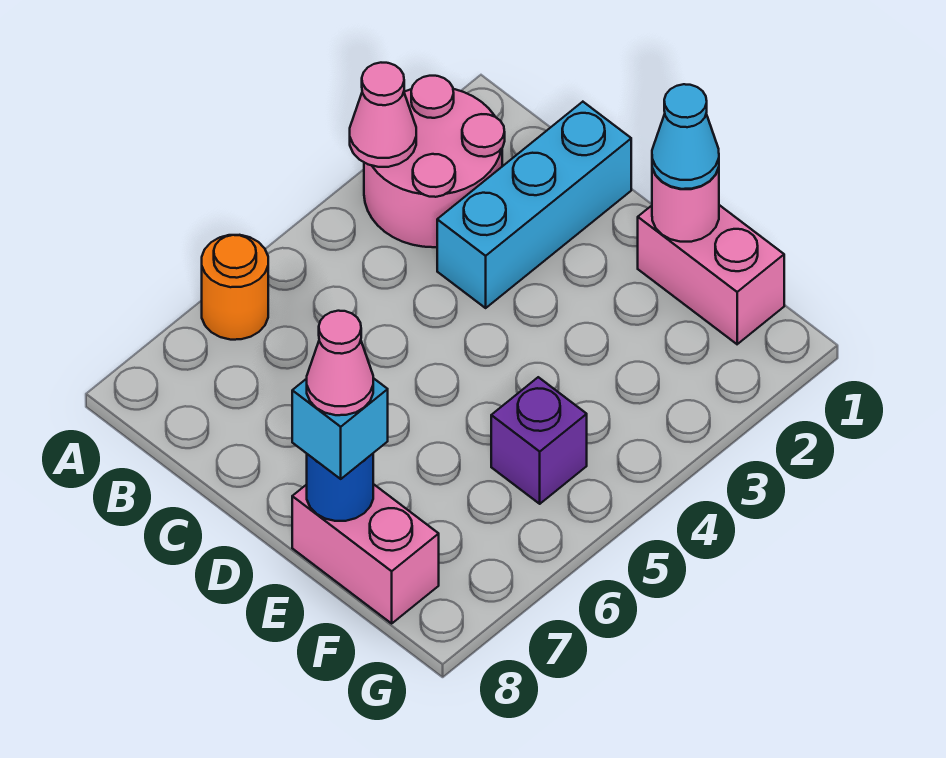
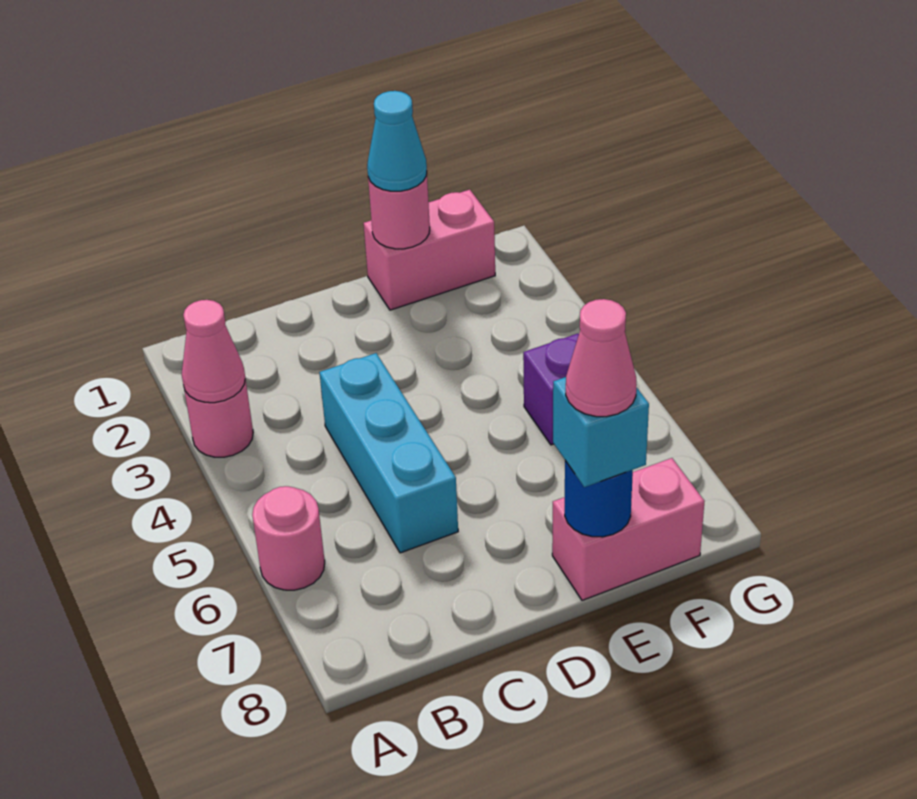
pink 2x2 round brick [364,76,505,247] -> pink 1x1 round brick [184,379,253,457]
orange 1x1 round brick [202,235,268,340] -> pink 1x1 round brick [252,486,325,590]
cyan 1x3 brick [437,102,631,308] -> cyan 1x3 brick moved to [319,353,458,553]

